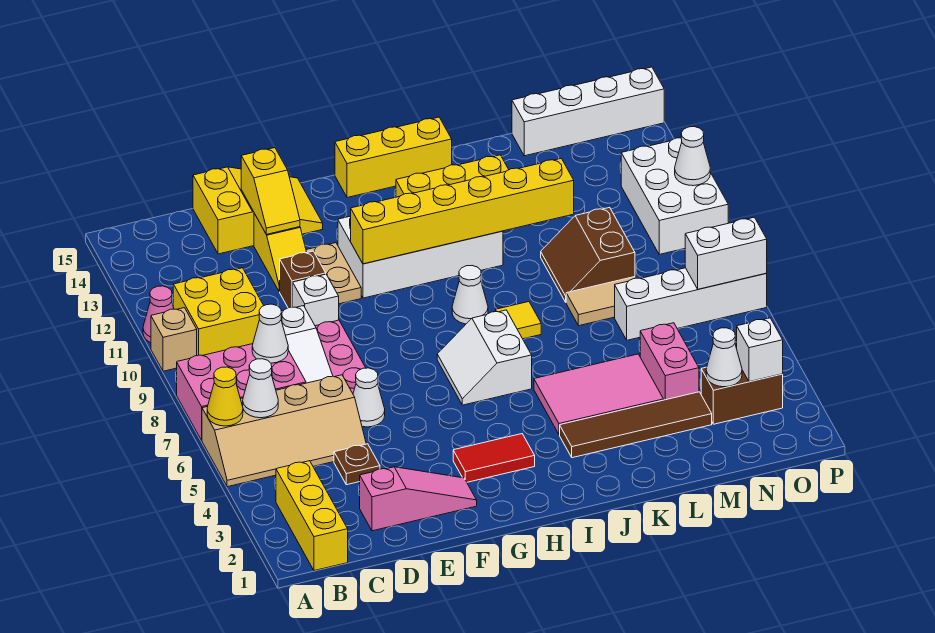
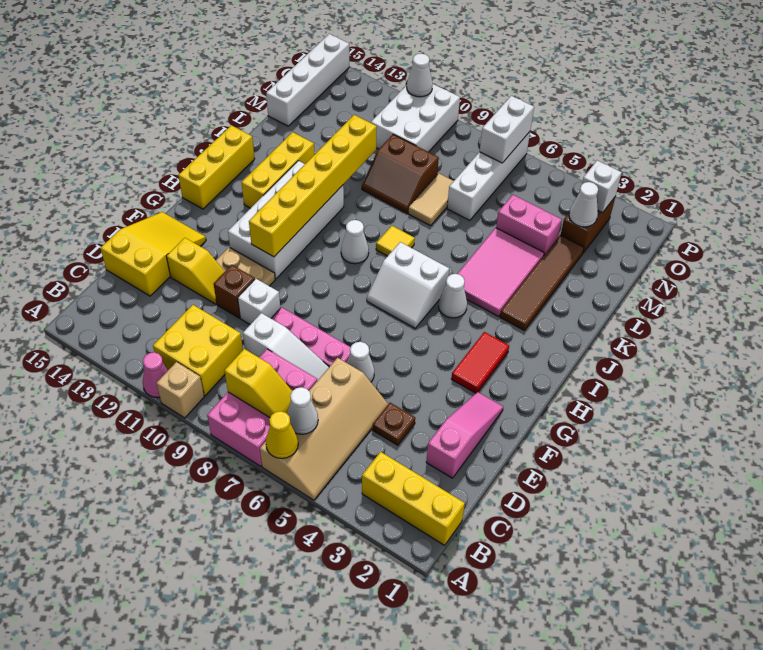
white 1x1 cone [252,304,288,363] -> white 1x1 cone moved to [439,274,467,318]
yellow 1x2 slope [241,148,300,234] -> yellow 1x2 slope moved to [225,349,292,417]
white 2x3 brick [621,138,728,254] -> white 2x3 brick turned to [371,84,460,152]

